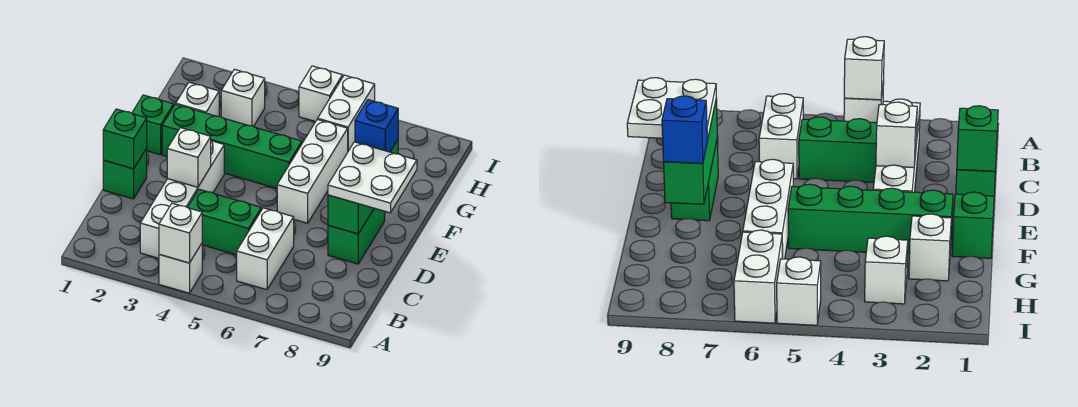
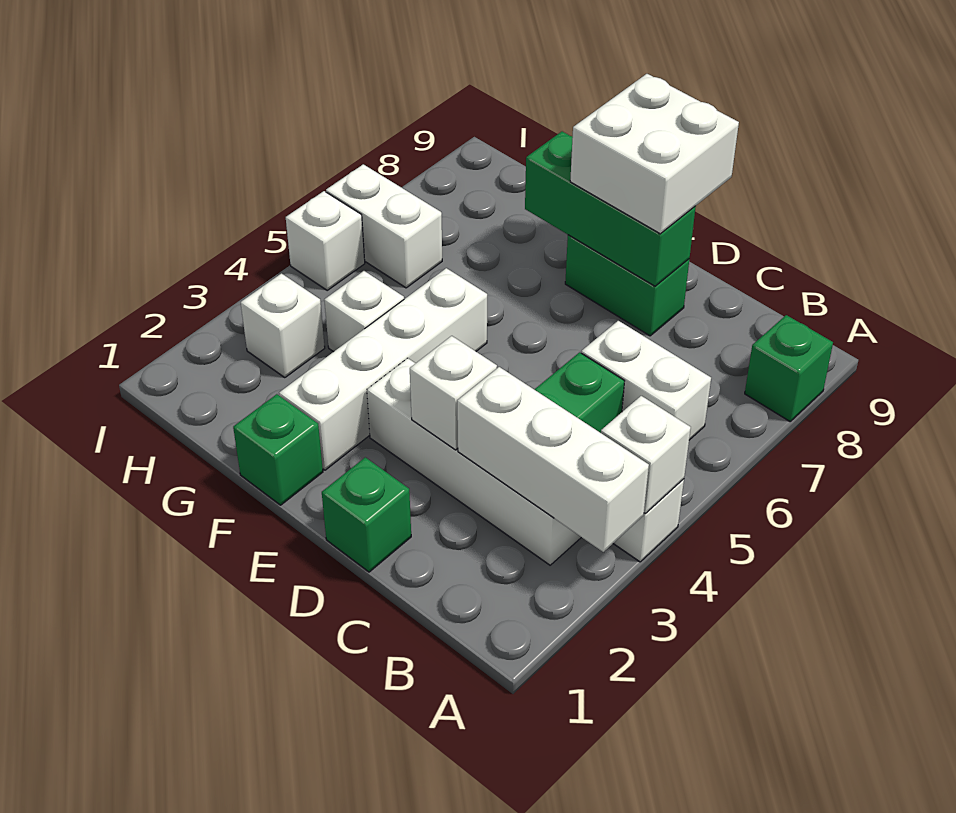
green 1x1 brick [103,109,147,169] -> green 1x1 brick moved to [745,315,833,421]
white 2x2 plate [328,142,417,213] -> white 2x2 brick [570,74,739,234]
white 1x3 brick [277,119,348,223] -> white 1x3 brick moved to [457,367,649,552]
green 1x4 brick [162,104,302,188] -> white 1x4 brick [279,268,487,470]
blue 1x1 brick [355,100,398,152] -> none
white 1x1 brick [176,82,219,116] -> white 1x1 brick moved to [324,271,404,352]

